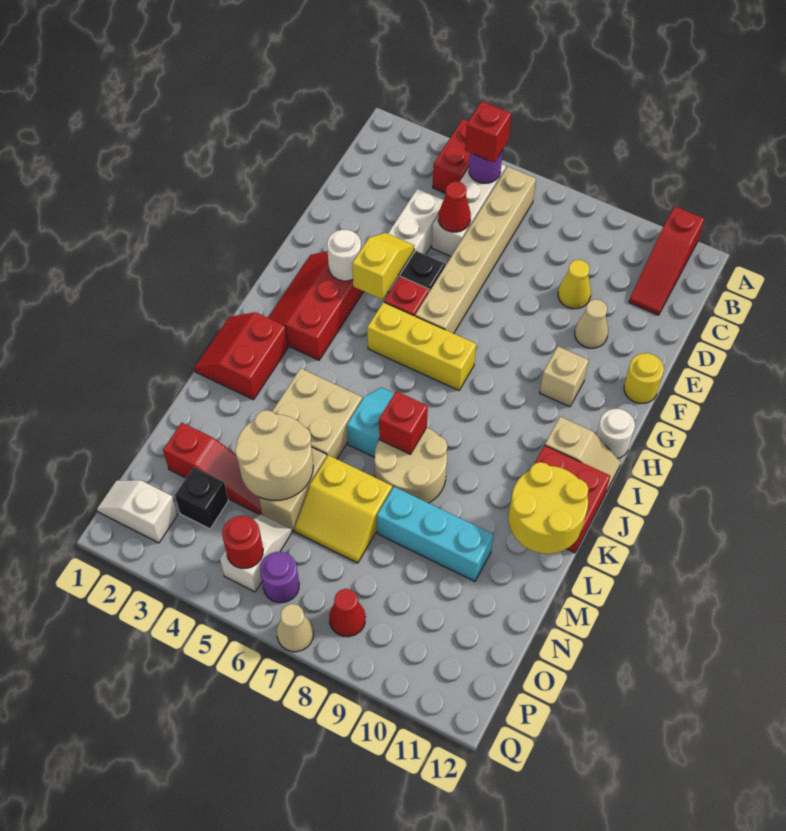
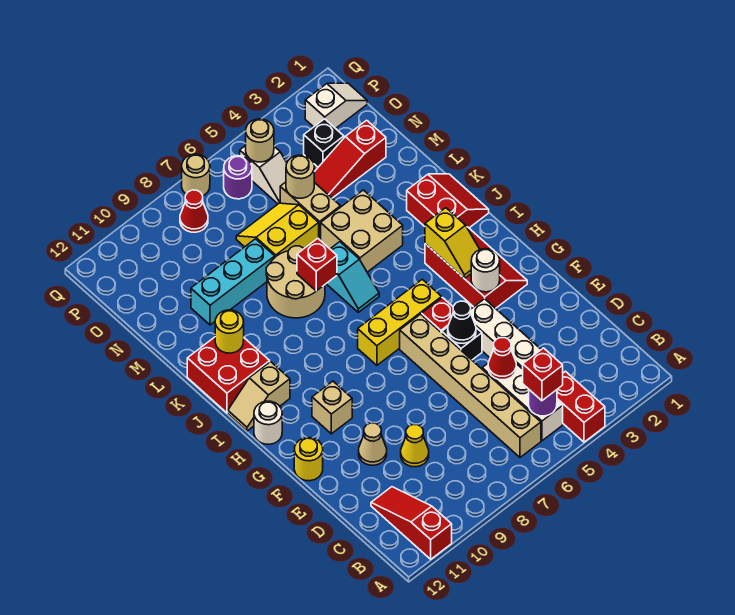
yellow 1x2 slope [352,233,415,300] -> yellow 1x2 slope moved to [425,208,480,278]
none -> black 1x1 cone [448,301,476,343]
yellow 2x2 round brick [509,462,589,554] -> yellow 1x1 round brick [215,310,244,353]
tan 2x2 round brick [235,410,313,500] -> tan 1x1 round brick [286,155,314,198]
red 1x1 round brick [222,516,263,568] -> tan 1x1 round brick [246,119,274,162]
tan 1x1 cone [277,604,314,652] -> tan 1x1 round brick [182,154,210,196]

